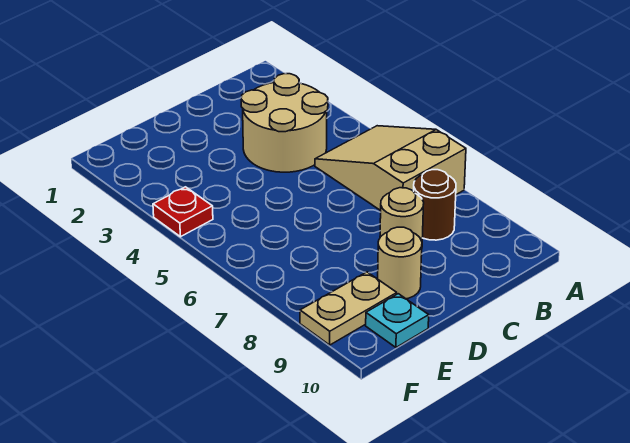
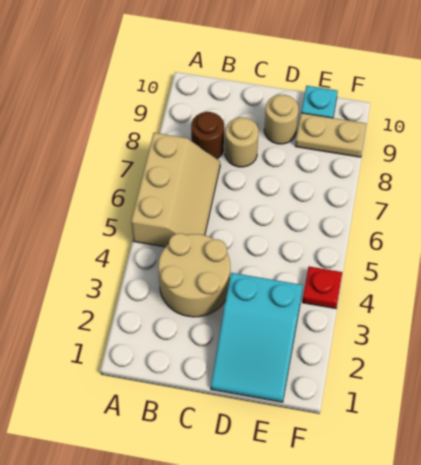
tan 2x3 slope [315,126,466,211] -> tan 2x3 slope turned to [131,133,220,247]
none -> cyan 2x3 slope [211,273,303,402]

